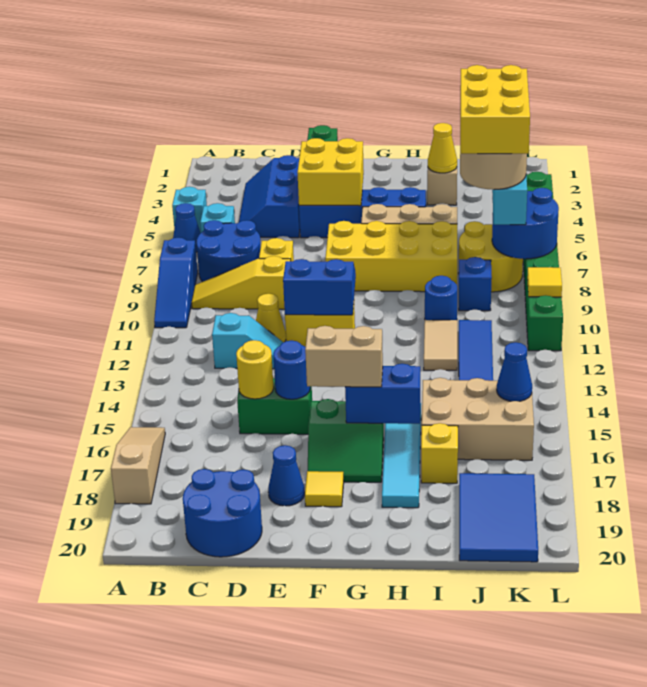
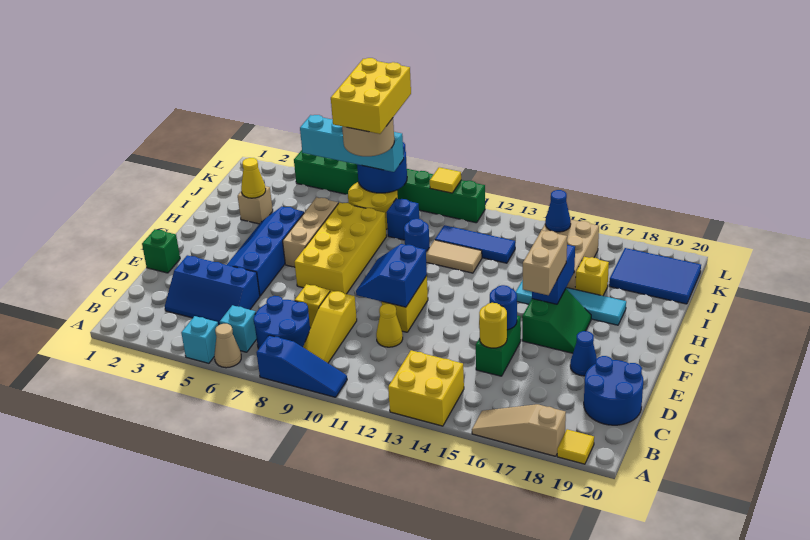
blue 1x1 cone [173,203,200,252] -> tan 1x1 cone [214,324,241,368]
cyan 1x2 slope [212,313,283,369] -> none
yellow 2x2 brick [297,138,364,206] -> yellow 2x2 brick moved to [388,350,464,426]
yellow 1x1 tile [305,471,344,507] -> yellow 1x1 tile moved to [557,429,594,464]
yellow 2x3 brick [460,65,530,154] -> yellow 2x3 brick turned to [331,58,411,134]

